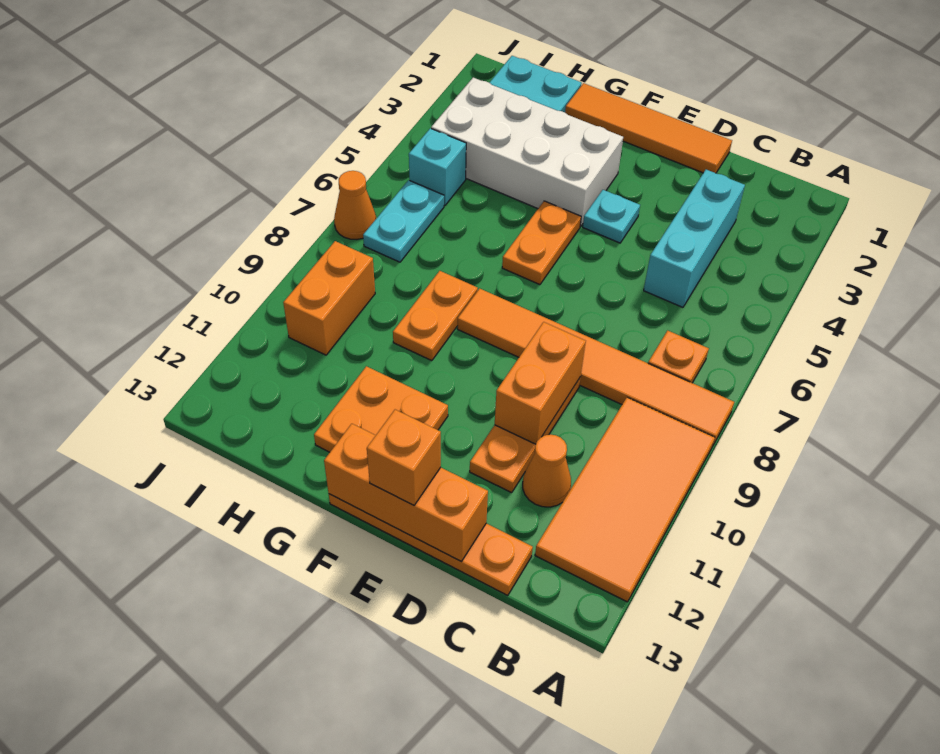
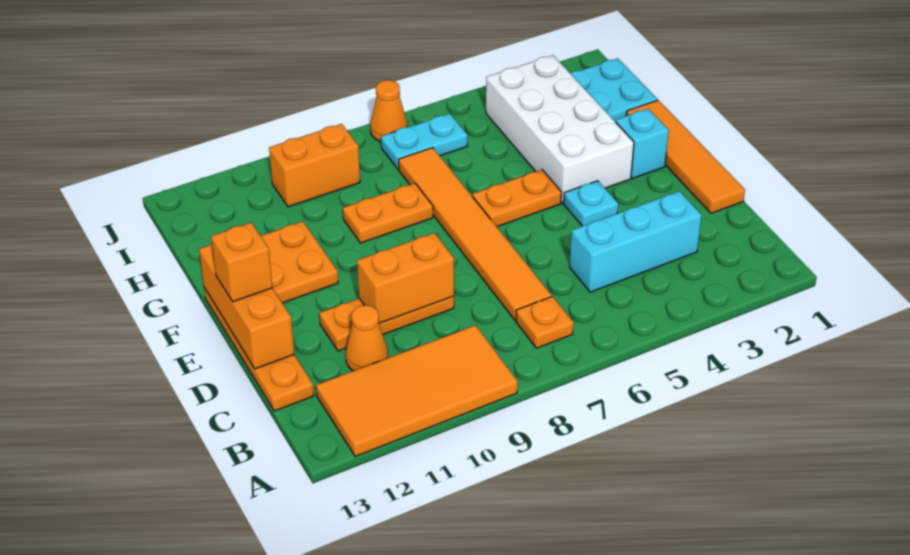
orange 1x6 tile [457,289,734,445] -> orange 1x6 tile moved to [399,148,552,320]
cyan 1x1 brick [409,128,466,205] -> cyan 1x1 brick moved to [615,109,669,178]

